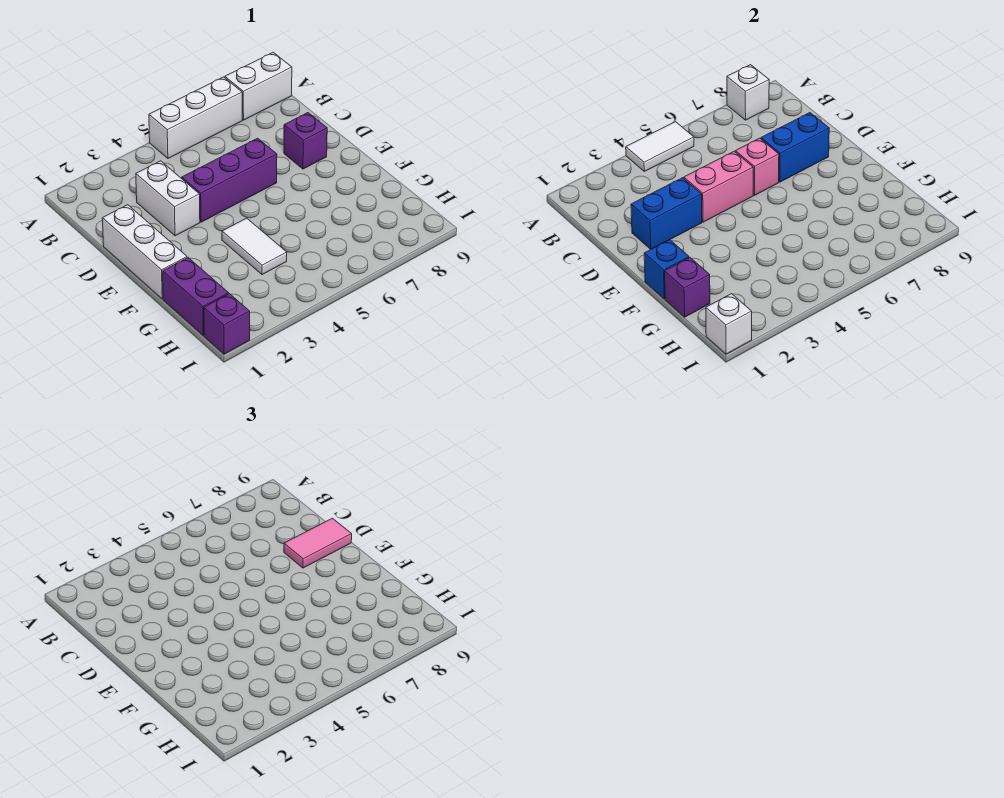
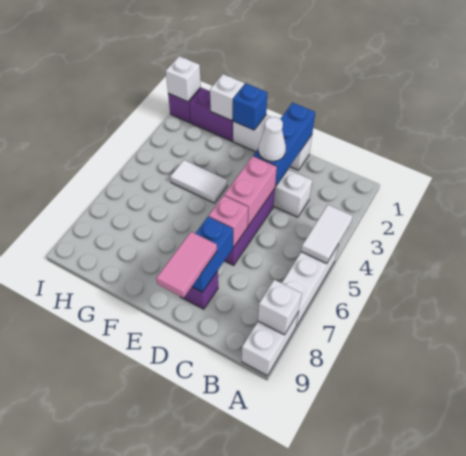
blue 1x2 brick [631,178,702,249] -> blue 1x3 brick [253,103,315,187]
none -> white 1x1 cone [258,117,286,161]
purple 1x1 brick [665,258,710,317] -> white 1x1 brick [210,74,244,120]

